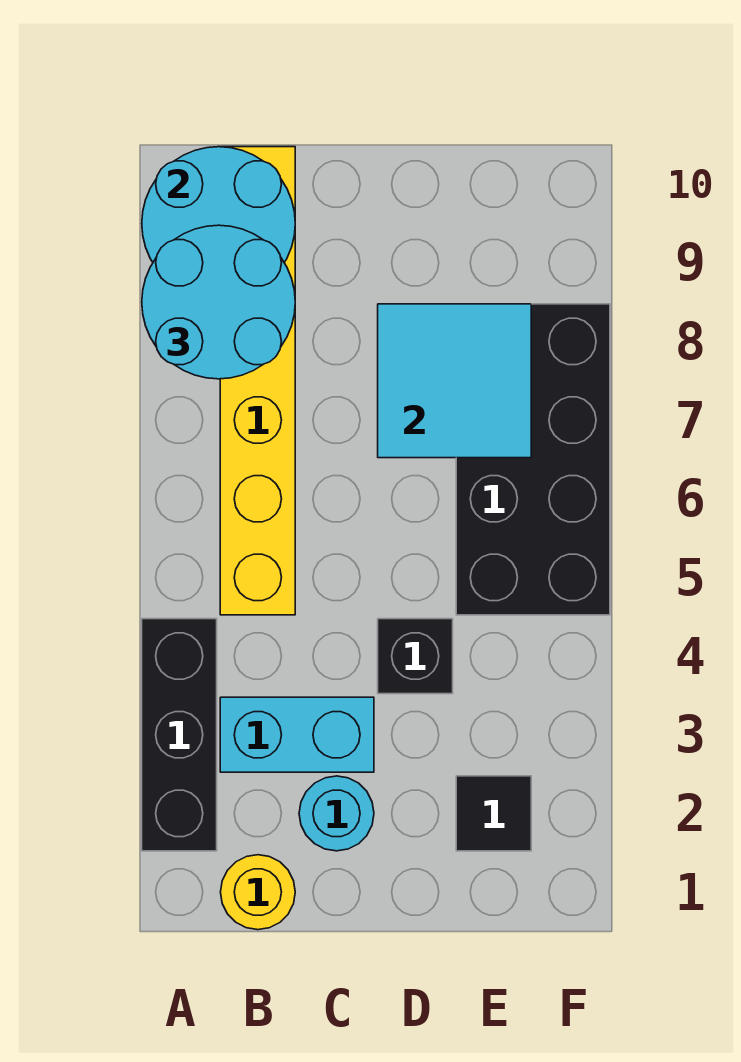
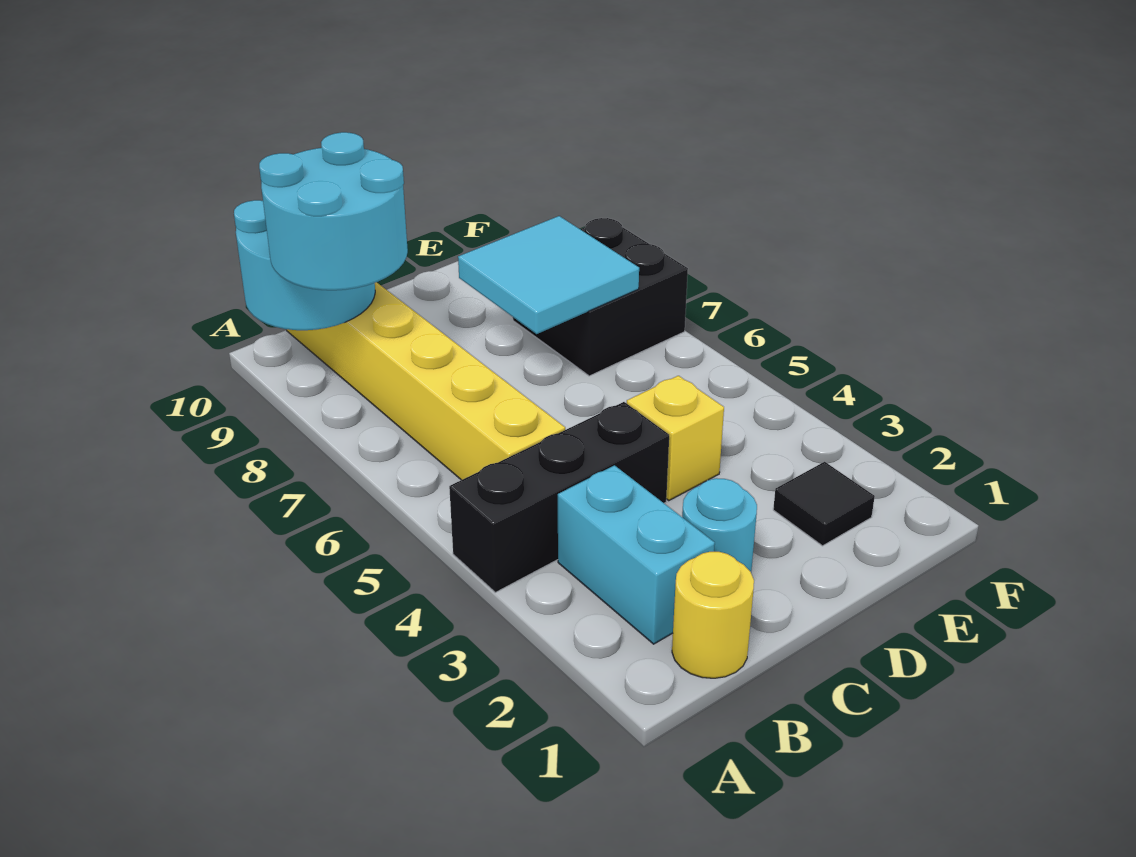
black 1x3 brick [142,619,217,851] -> black 1x3 brick turned to [449,402,669,592]
cyan 1x2 brick [220,697,374,772] -> cyan 1x2 brick turned to [558,465,715,644]
black 1x1 brick [378,619,453,694] -> yellow 1x1 brick [627,376,724,501]
black 2x4 brick [456,304,610,615] -> black 2x2 brick [513,218,688,376]

